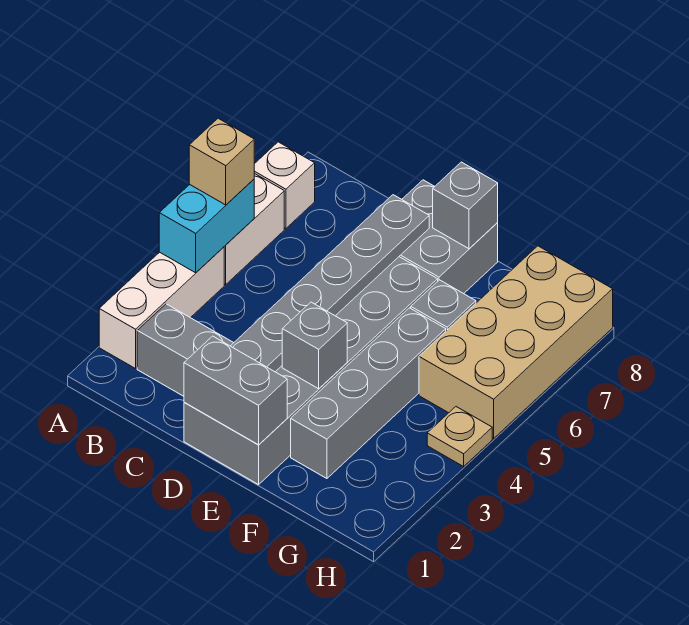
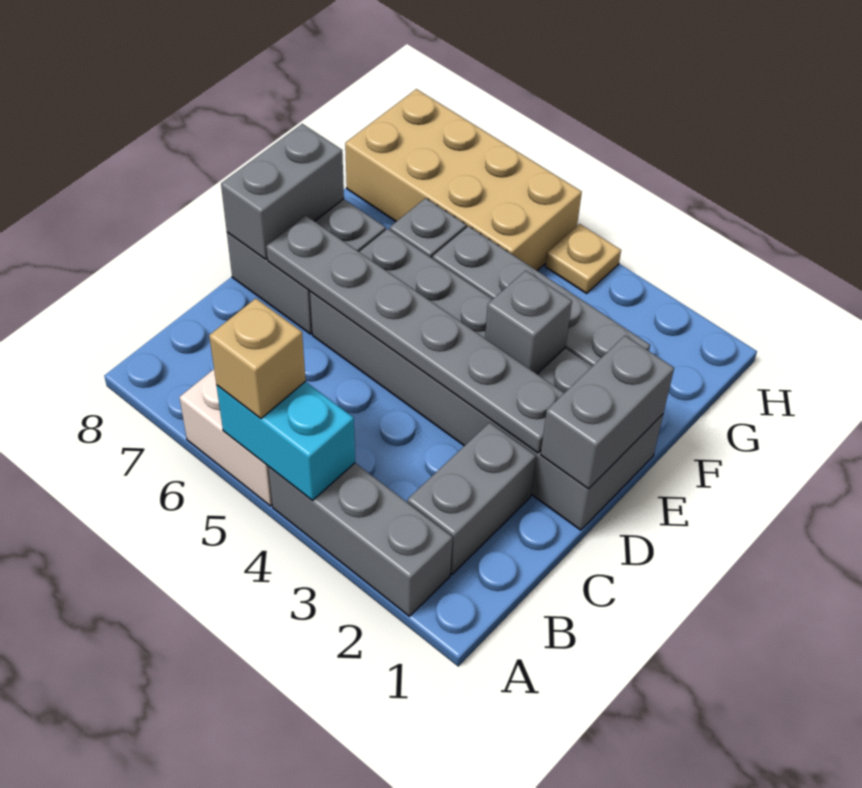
white 1x3 brick [99,247,224,369] -> grey 1x3 brick [268,463,452,616]
white 1x1 brick [254,142,315,228] -> none
grey 1x1 brick [433,162,498,249] -> grey 1x2 brick [221,124,344,259]

